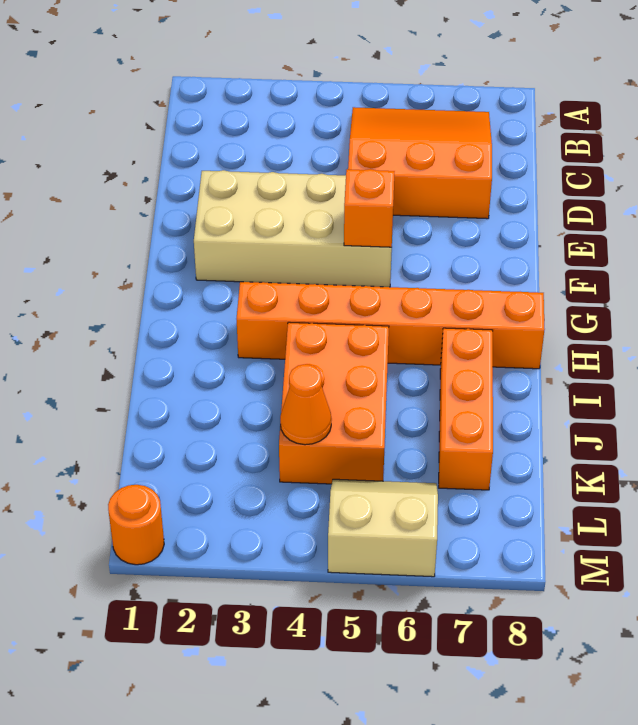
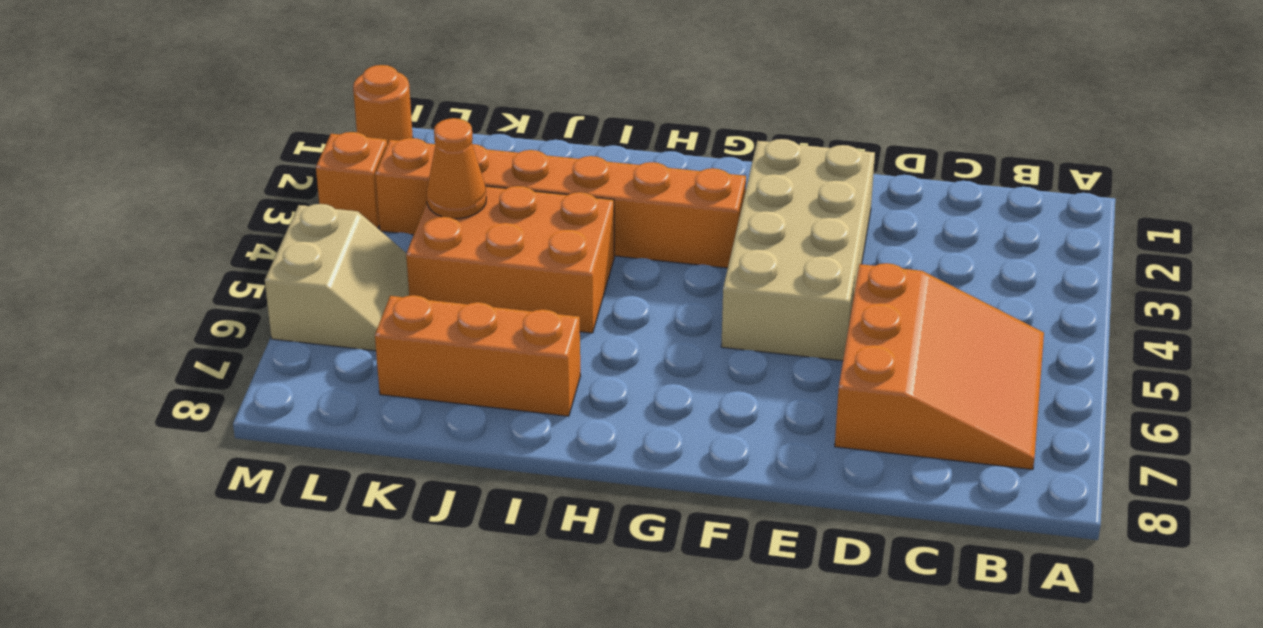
orange 1x1 brick [344,169,395,247] -> orange 1x1 brick moved to [316,132,387,228]
orange 1x6 brick [237,282,545,369] -> orange 1x6 brick turned to [375,138,746,268]

